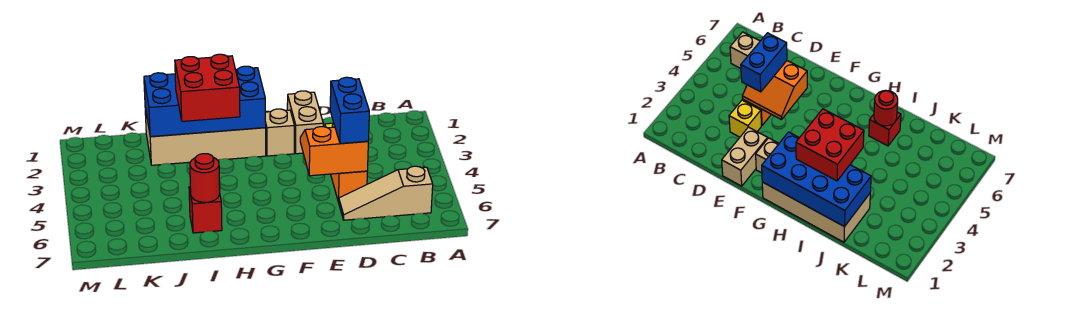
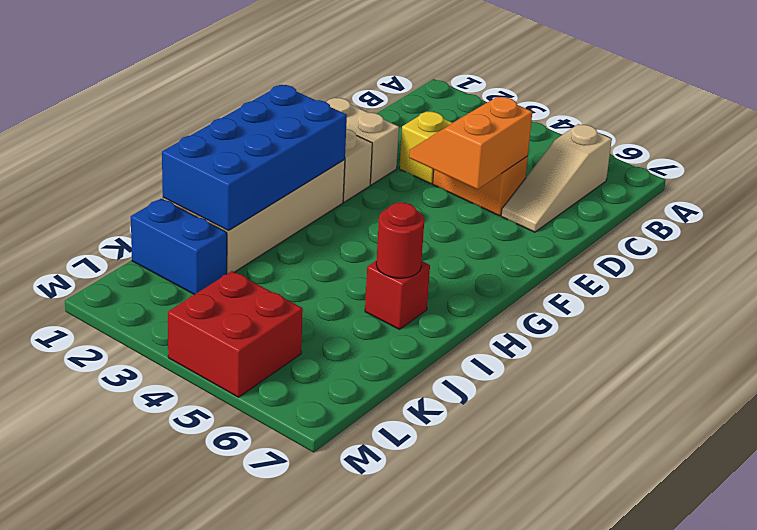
blue 1x2 brick [330,77,369,144] -> blue 1x2 brick moved to [131,199,227,295]
red 2x2 brick [175,54,240,121] -> red 2x2 brick moved to [168,271,303,397]

